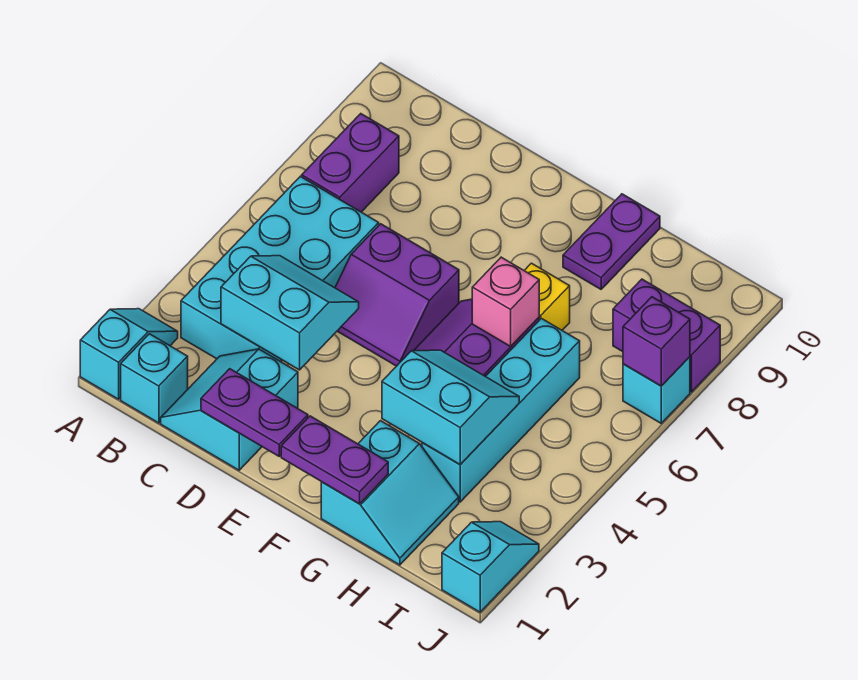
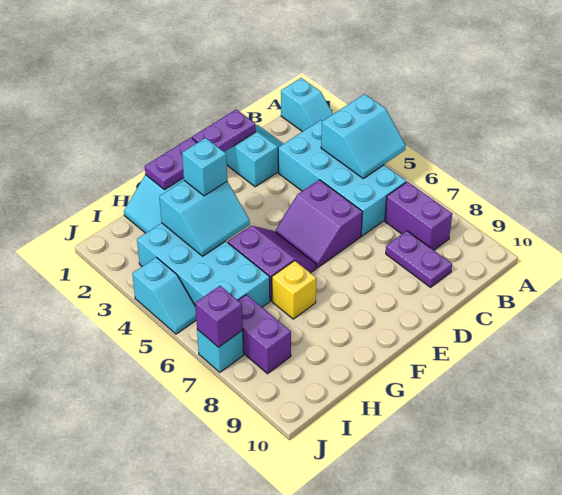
cyan 1x1 brick [121,334,188,423] -> cyan 1x1 brick moved to [182,138,227,196]
cyan 2x2 slope [221,256,359,370] -> cyan 2x2 slope moved to [321,94,406,178]
purple 2x2 slope [335,224,459,366] -> purple 2x2 slope turned to [275,180,362,268]
pink 1x1 brick [472,257,539,346] -> none
purple 1x2 plate [563,194,660,289] -> purple 1x2 plate moved to [386,231,452,287]
cyan 1x4 brick [422,318,580,502] -> cyan 2x4 brick [137,223,270,307]
purple 1x2 brick [613,279,720,392] -> purple 1x2 brick turned to [238,295,291,374]
cyan 1x2 slope [442,522,539,612] -> cyan 1x2 slope moved to [132,257,196,334]

